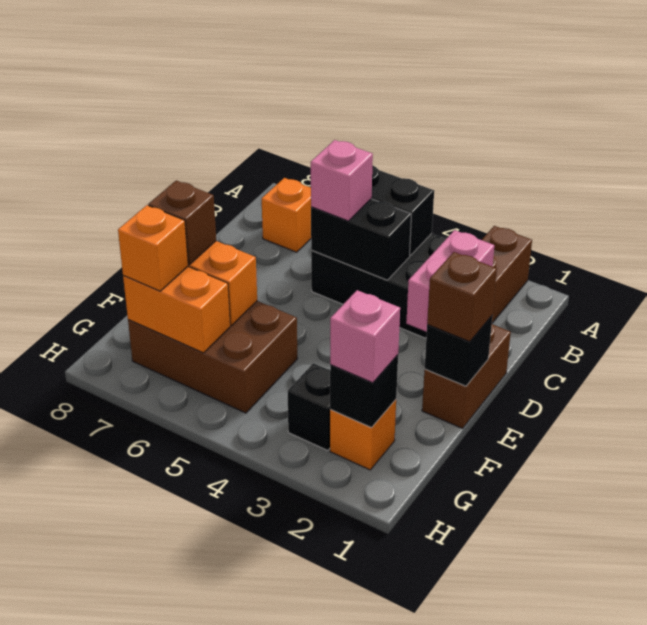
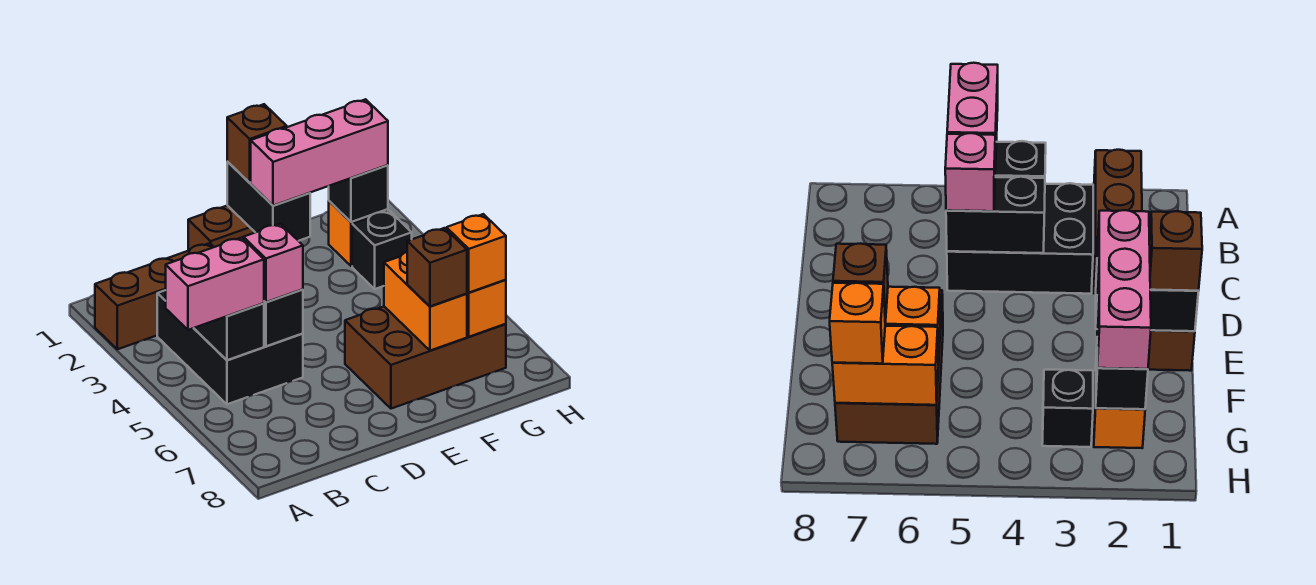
orange 1x1 brick [262,178,311,252] -> none
pink 1x2 brick [406,230,494,332] -> pink 1x2 brick moved to [166,238,264,330]
black 1x1 brick [425,316,492,386] -> black 1x2 brick [227,162,310,241]
brown 2x3 brick [128,301,297,413] -> brown 2x3 brick turned to [345,307,506,409]
pink 1x1 brick [330,290,400,383] -> pink 1x3 brick [251,99,388,206]

